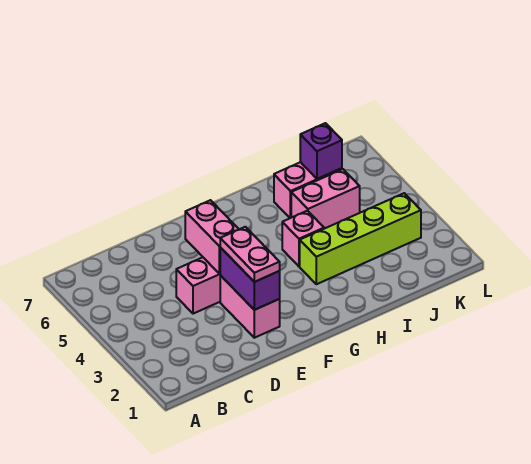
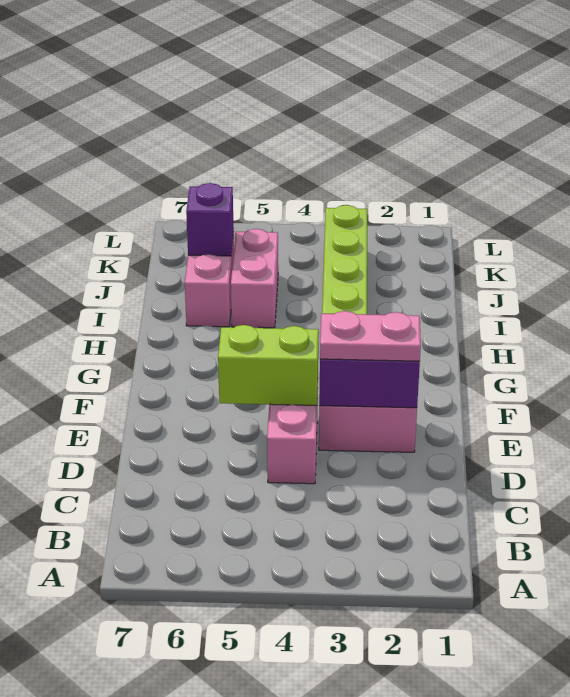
pink 1x2 brick [185,200,239,274] -> lime 1x2 brick [218,325,319,405]
pink 1x1 brick [282,211,324,266] -> none

